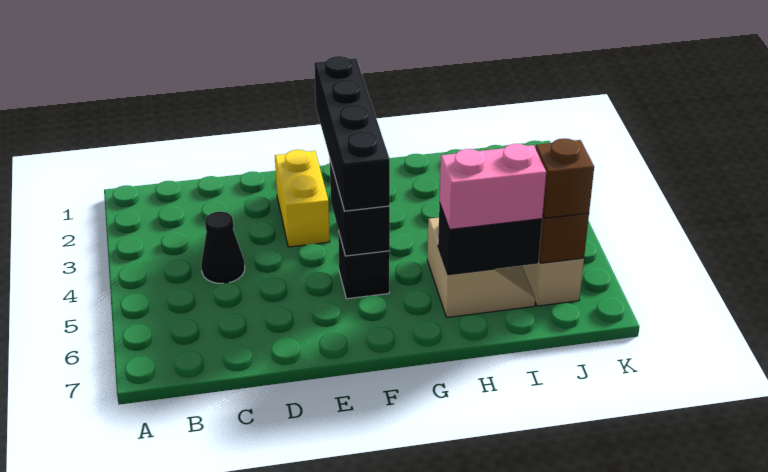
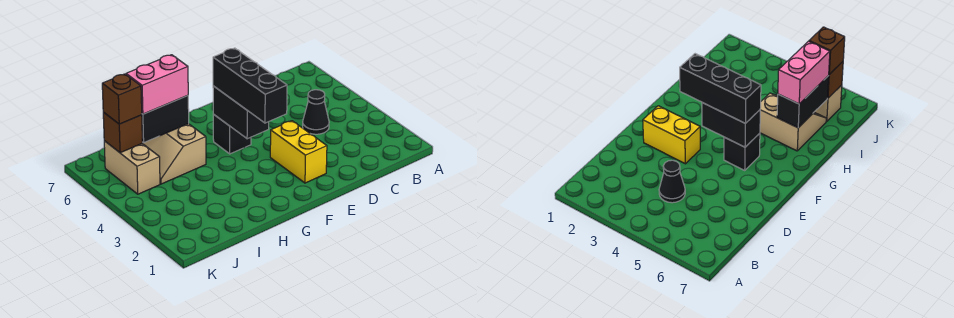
black 1x4 brick [314,56,390,211] -> black 1x3 brick [213,48,287,123]

